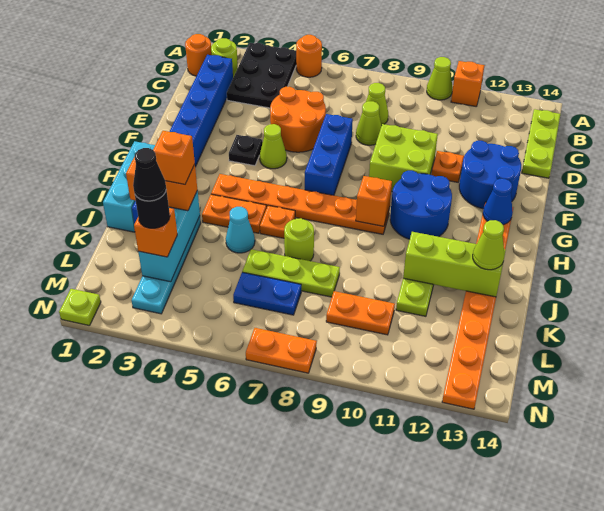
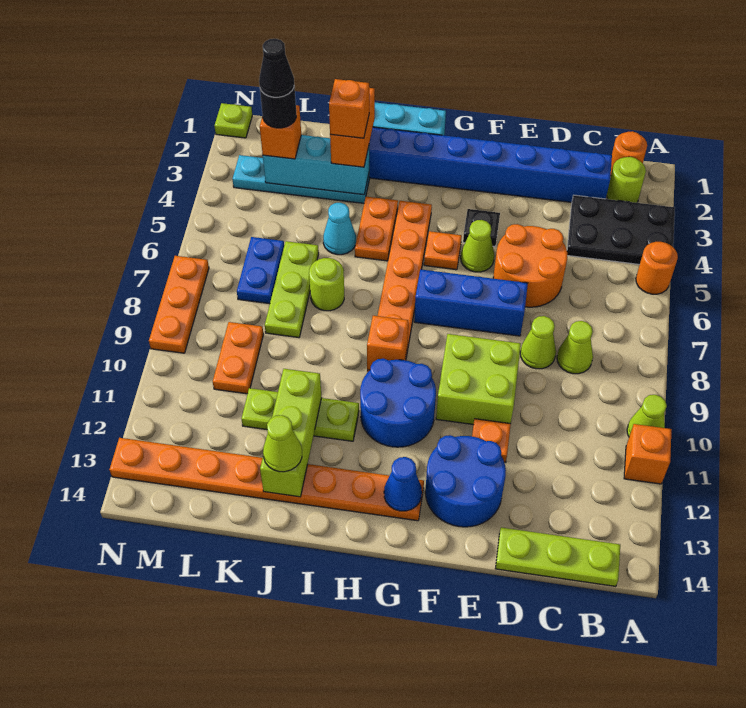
orange 1x1 plate [260,205,295,238] -> orange 1x1 plate moved to [424,231,462,270]
orange 1x2 plate [246,328,317,373] -> orange 1x3 plate [149,256,209,353]

